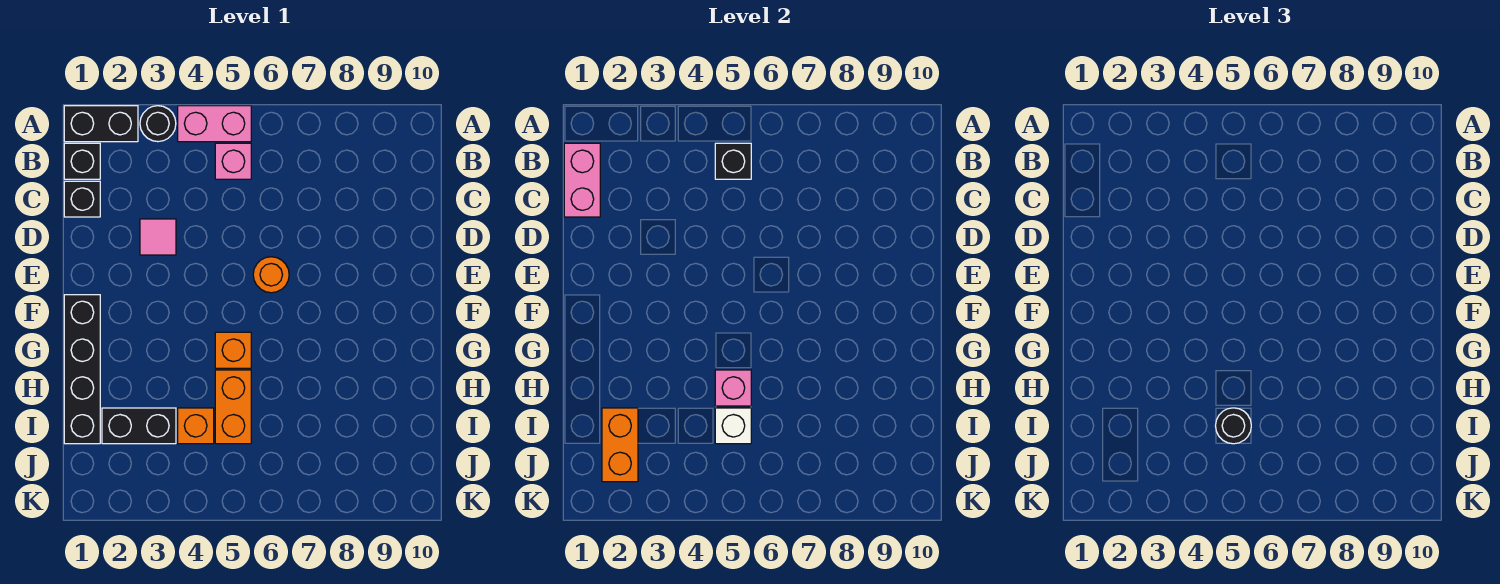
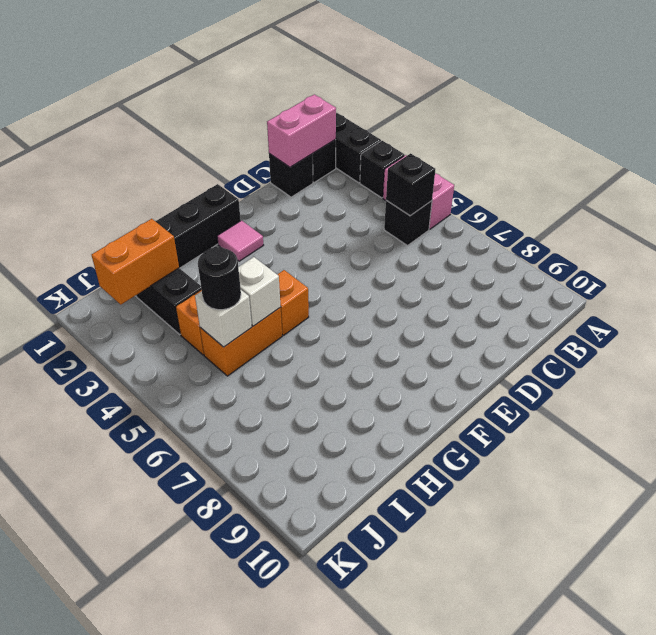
black 1x1 round brick [140,106,176,142] -> black 1x1 brick [360,141,405,198]
pink 1x1 brick [215,143,251,179] -> black 1x1 brick [384,201,432,246]
pink 1x1 tile [140,219,176,255] -> pink 1x1 tile moved to [217,220,263,261]
orange 1x1 round brick [253,257,289,293] -> none
pink 1x1 brick [715,370,751,406] -> white 1x1 brick [238,257,281,326]

